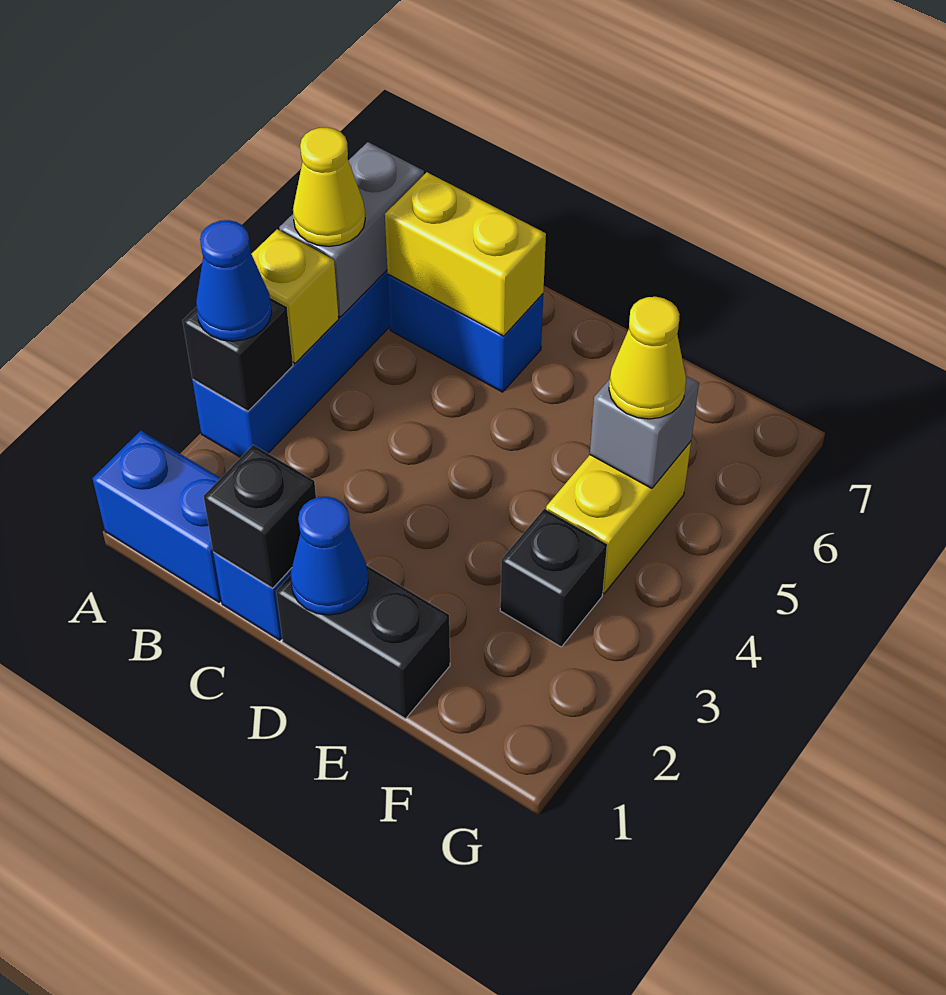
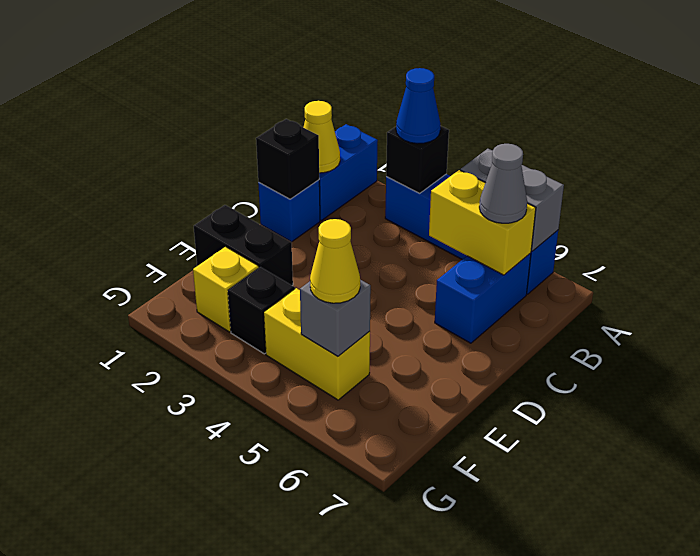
yellow 1x1 brick [252,229,339,363] -> yellow 1x1 brick moved to [193,247,259,332]
yellow 1x1 cone [293,127,365,246] -> yellow 1x1 cone moved to [303,101,340,173]
yellow 1x2 brick [385,172,546,336] -> yellow 1x2 brick turned to [429,170,536,275]
none -> grey 1x1 cone [479,144,527,223]
black 1x2 brick [276,566,450,719] -> black 1x2 brick turned to [194,205,293,285]
blue 1x1 cone [290,497,368,615] -> none

